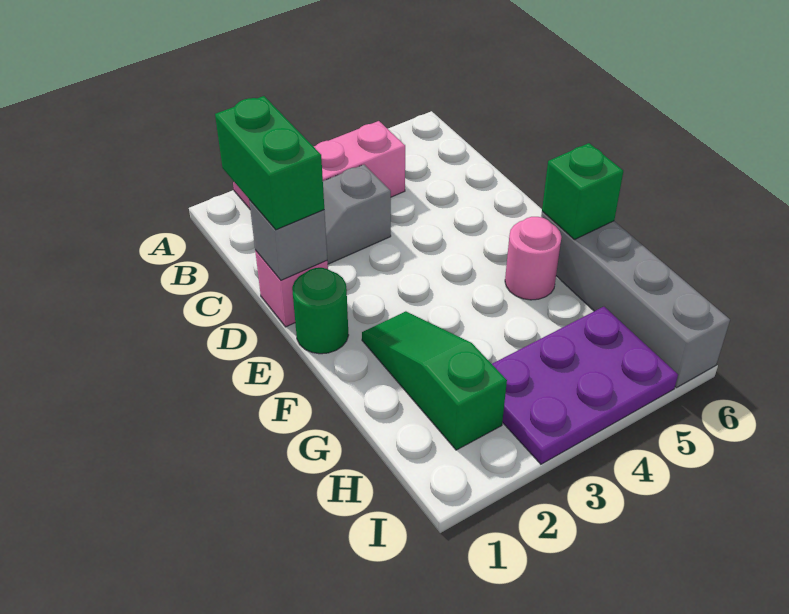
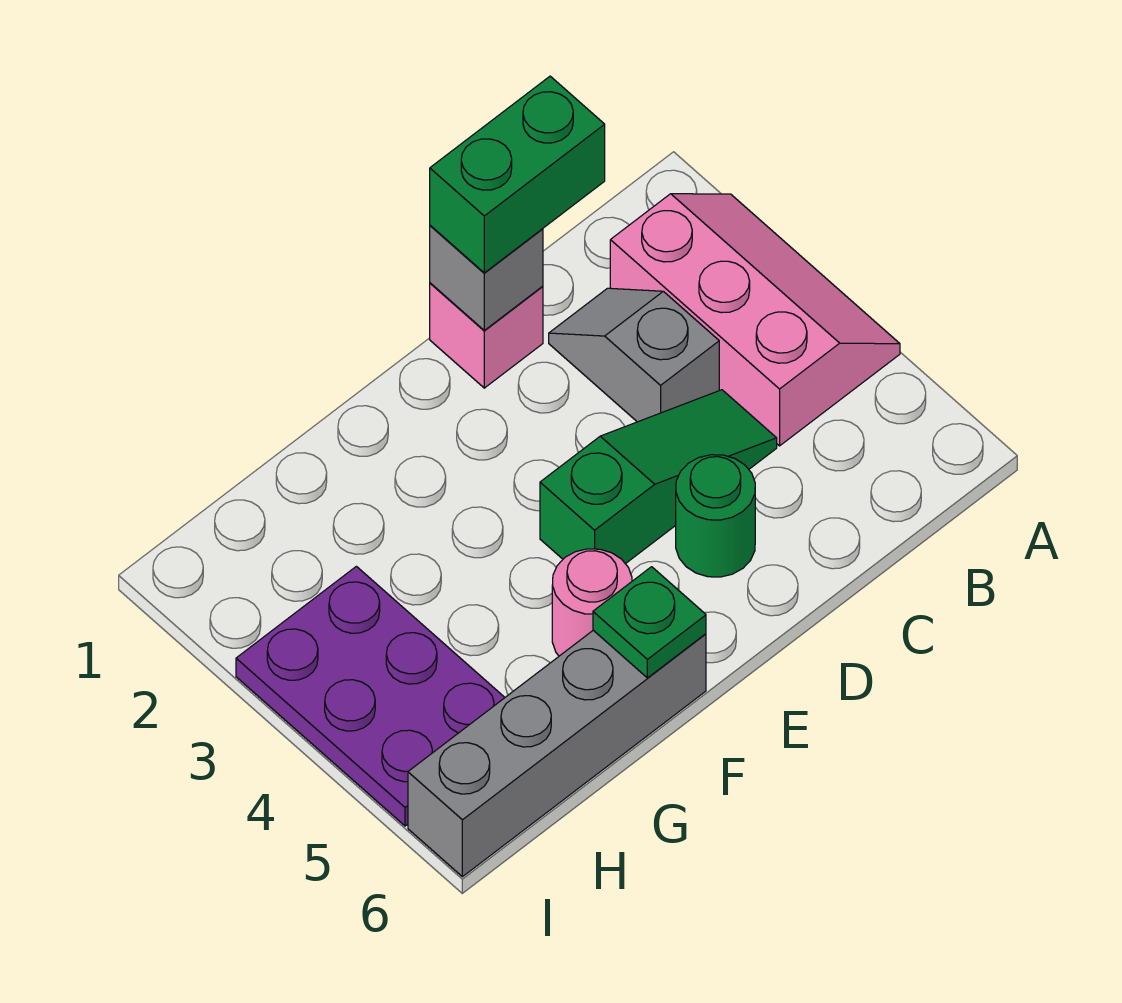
green 1x1 round brick [292,268,348,354] -> green 1x1 round brick moved to [676,455,755,577]
green 1x3 slope [362,311,507,450] -> green 1x3 slope moved to [540,390,777,564]
green 1x1 brick [542,143,623,239] -> green 1x1 plate [593,567,706,678]

